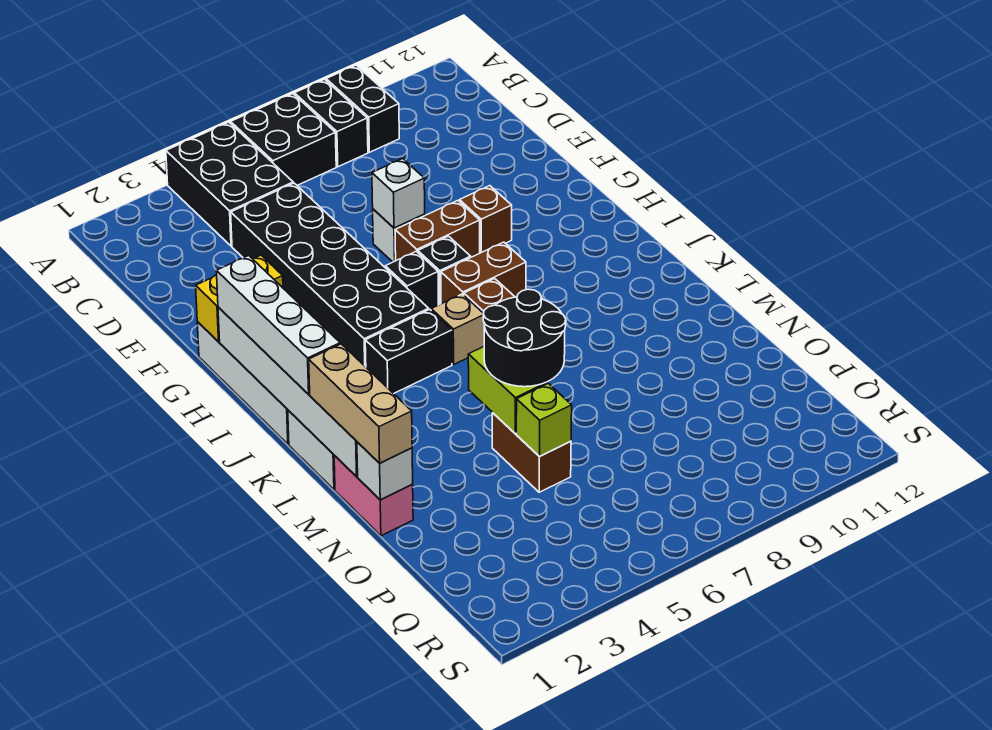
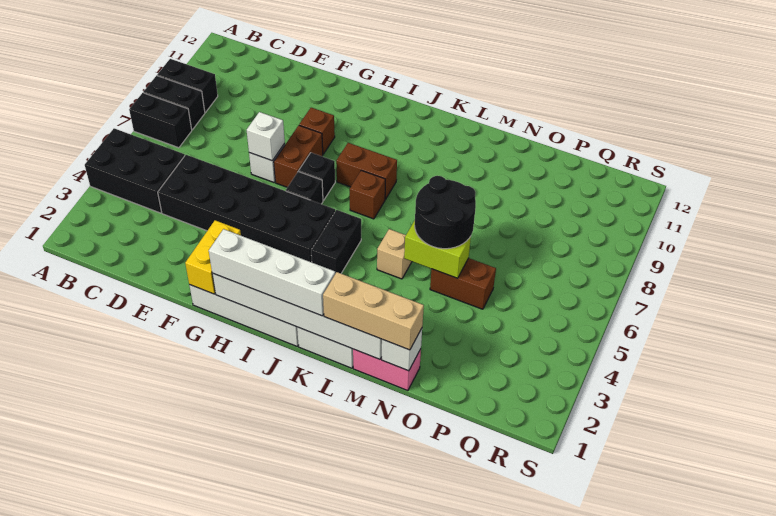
black 2x2 brick [231,94,336,185] -> black 1x2 brick [129,93,192,148]
brown 1x2 brick [441,242,526,304] -> brown 1x2 brick turned to [336,143,397,199]
tan 1x1 brick [431,294,484,364] -> tan 1x1 brick moved to [377,229,412,279]
lime 1x1 brick [516,383,572,457] -> none

